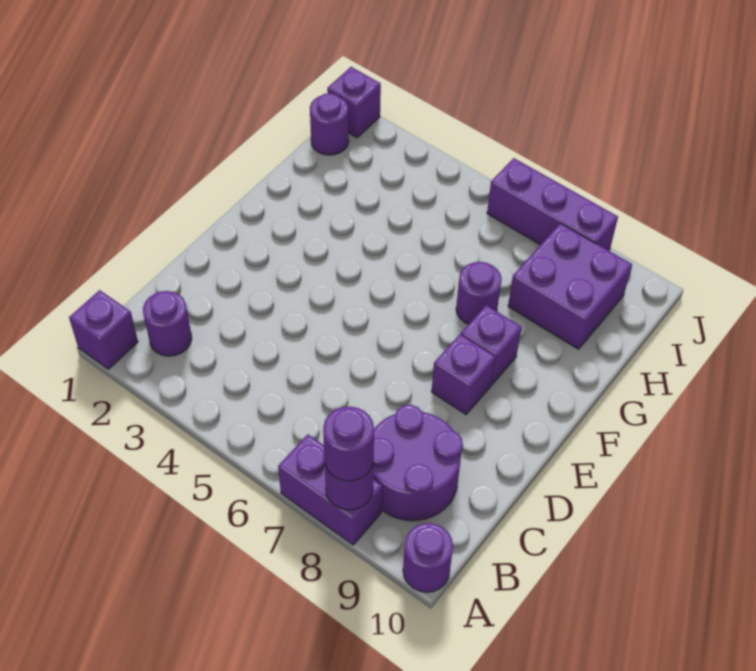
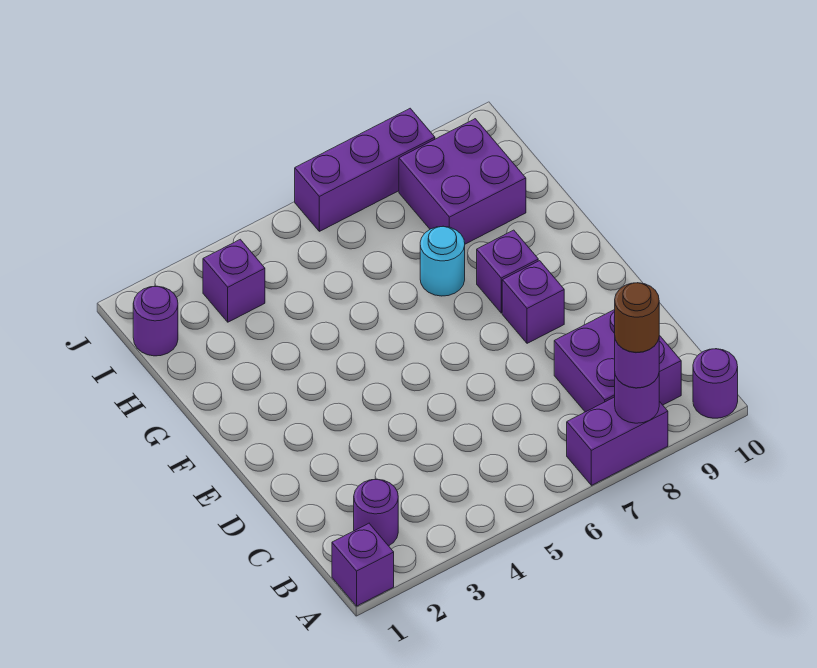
none -> brown 1x1 round brick [615,283,659,353]
purple 2x2 round brick [373,405,463,521] -> purple 2x2 brick [554,310,681,412]
purple 1x1 round brick [456,262,502,324] -> cyan 1x1 round brick [420,226,465,296]
purple 1x1 brick [327,67,381,138] -> purple 1x1 brick moved to [203,239,265,322]

